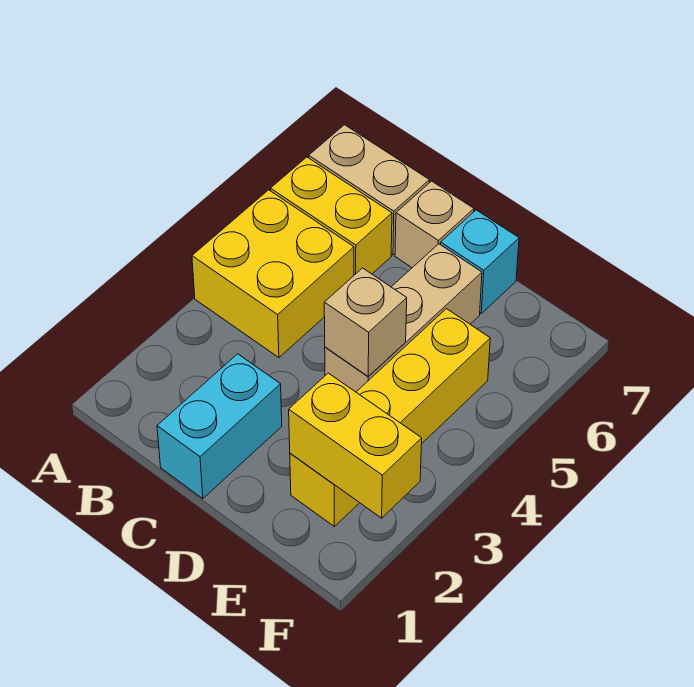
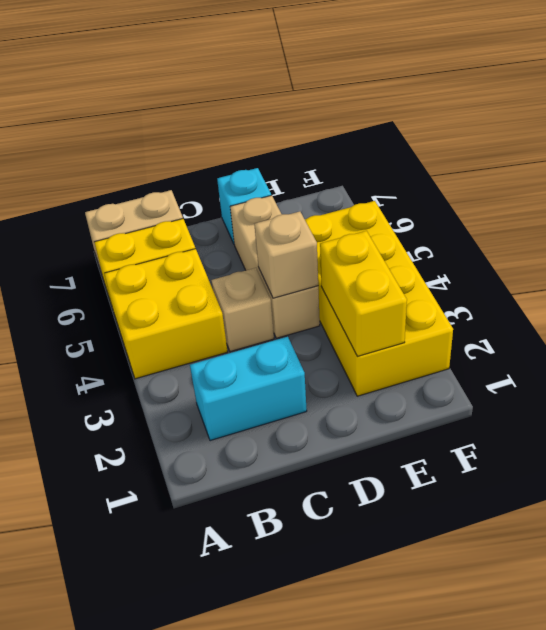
cyan 1x2 brick [157,354,282,499] -> cyan 1x2 brick turned to [190,337,307,441]
tan 1x1 brick [395,181,474,268] -> tan 1x1 brick moved to [211,268,274,352]
yellow 1x4 brick [290,309,490,526] -> yellow 2x4 brick [305,201,453,396]
yellow 1x2 brick [289,373,422,518] -> yellow 1x2 brick turned to [320,231,407,356]

